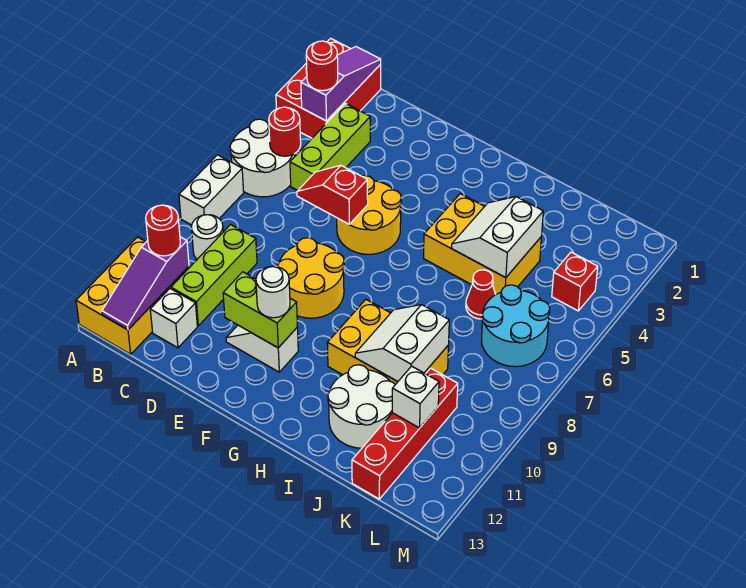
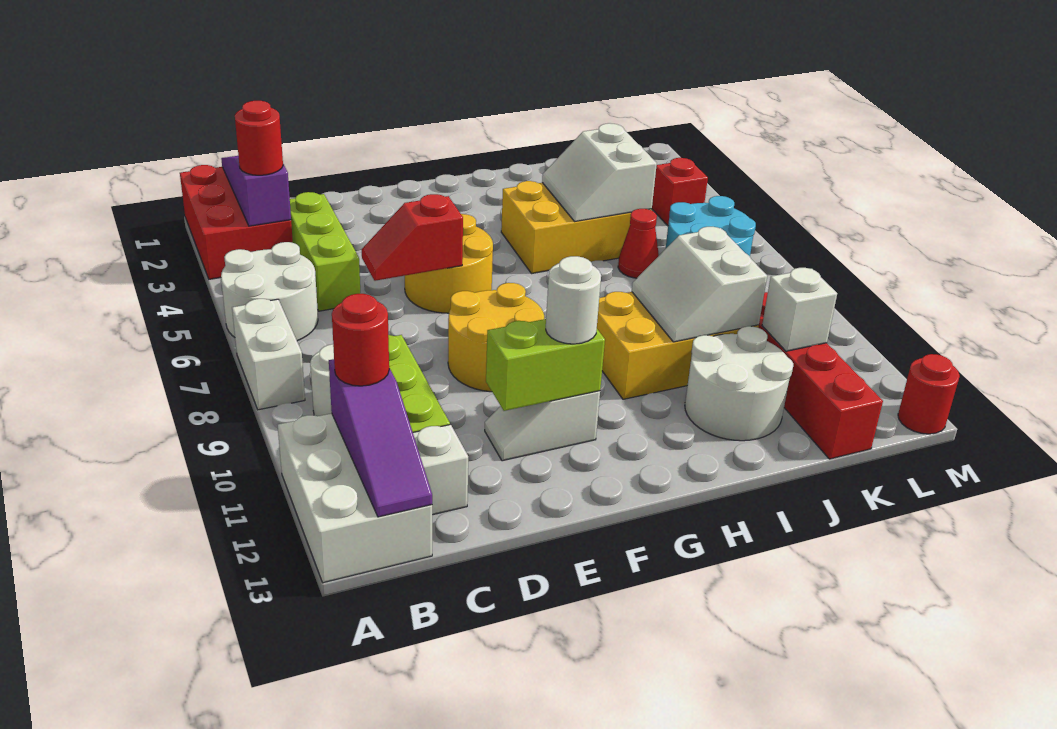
yellow 2x3 brick [76,237,189,354] -> white 2x3 brick [278,413,432,583]
red 1x1 round brick [269,107,301,156] -> red 1x1 round brick moved to [898,354,960,434]

